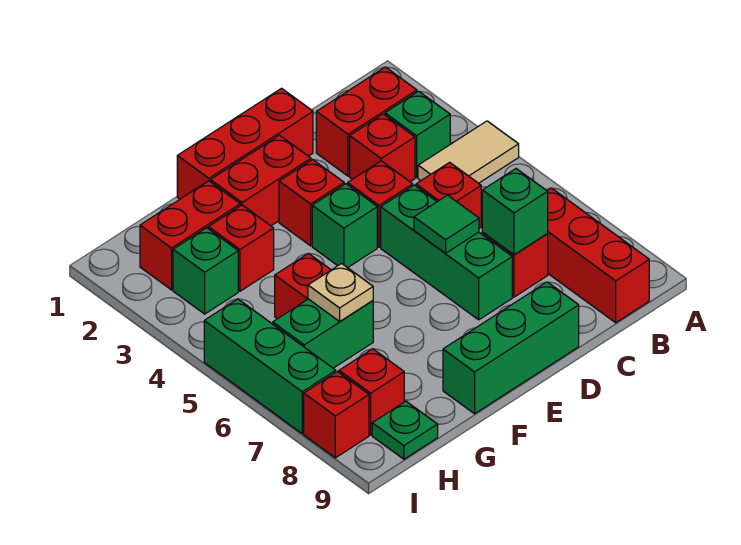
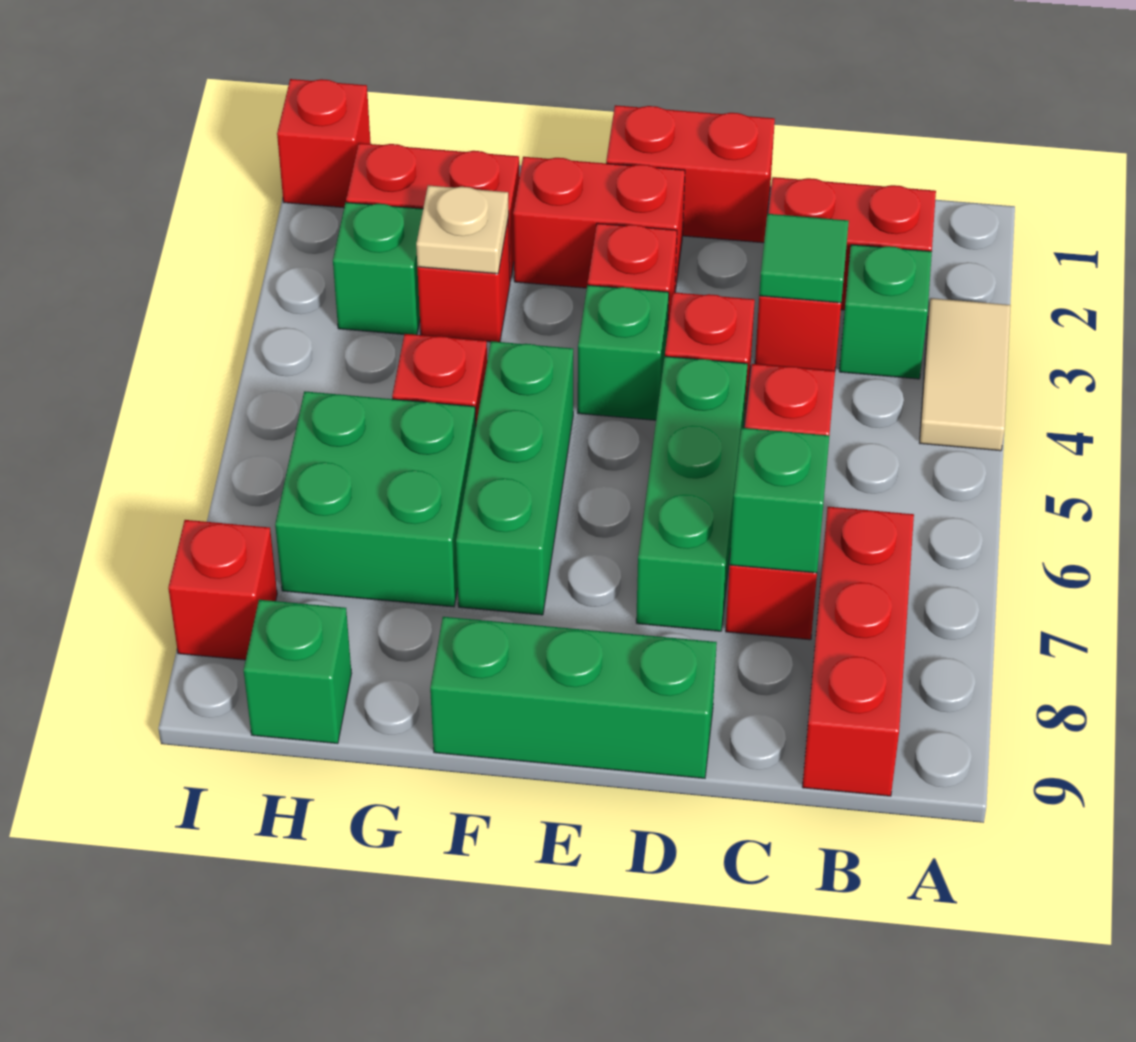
tan 1x2 tile [418,121,519,183] -> tan 1x2 tile turned to [919,298,1011,451]
red 1x3 brick [177,88,313,199] -> red 1x2 brick [606,105,775,243]
green 1x1 tile [414,195,479,253] -> green 1x1 tile moved to [759,214,849,303]
green 1x2 brick [273,299,373,368] -> green 2x2 brick [275,391,476,607]
tan 1x1 plate [308,264,373,321] -> tan 1x1 plate moved to [416,185,509,274]
red 1x1 brick [339,349,404,435] -> red 1x1 brick moved to [277,79,371,208]
green 1x1 plate [372,401,438,459] -> green 1x1 brick [243,600,352,744]
green 1x3 brick [204,299,336,433] -> green 1x3 brick moved to [456,341,573,615]

